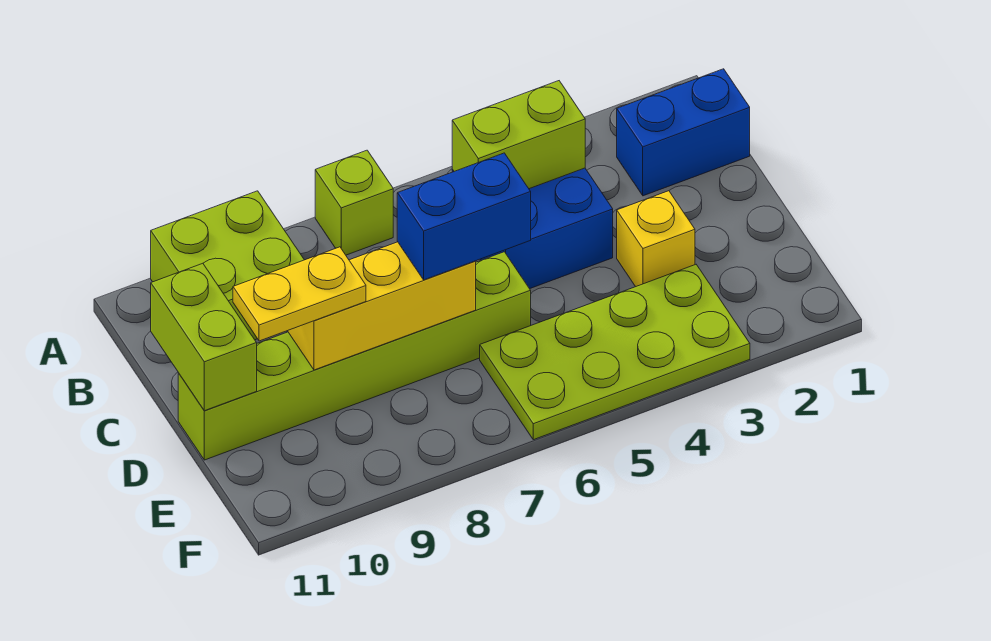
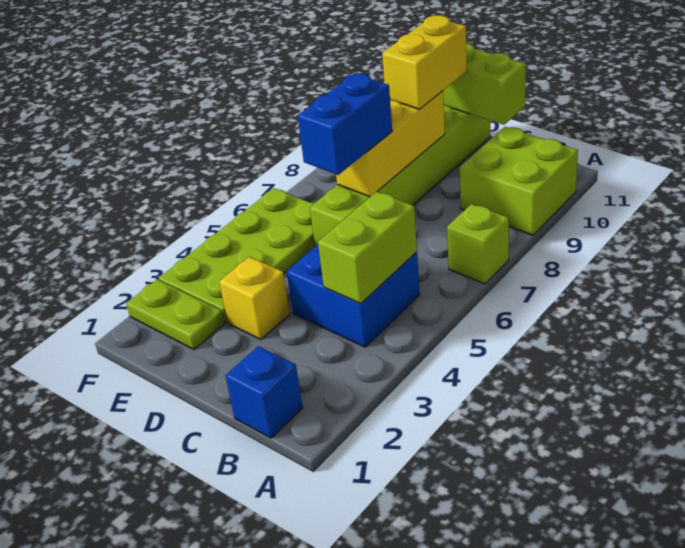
blue 1x2 brick [617,69,750,196] -> blue 1x1 brick [226,346,303,438]
yellow 1x2 plate [233,247,366,341] -> yellow 1x2 brick [382,15,467,109]
none -> lime 1x2 plate [126,279,225,350]

